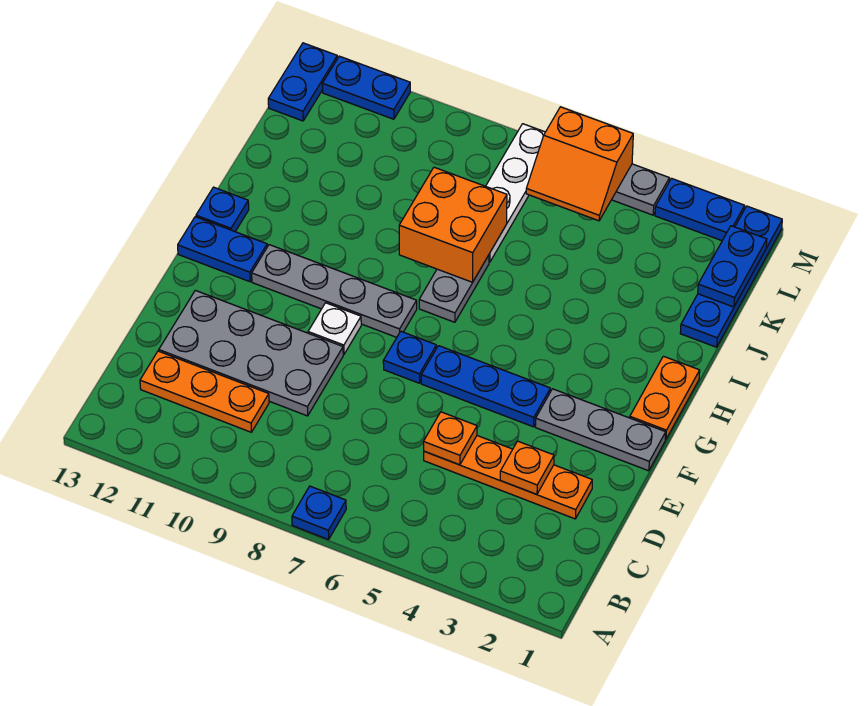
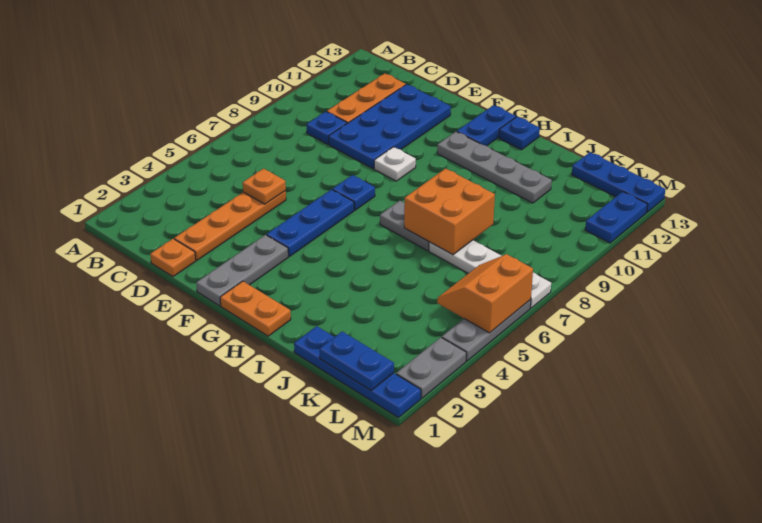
blue 1x1 plate [292,486,346,540] -> blue 1x1 plate moved to [307,112,347,144]
orange 1x1 plate [500,441,554,494] -> orange 1x1 plate moved to [150,239,196,277]
grey 2x4 plate [159,290,343,416] -> blue 2x4 plate [329,84,451,169]
grey 1x4 plate [252,245,417,337] -> grey 1x4 plate turned to [437,132,552,203]
blue 1x2 plate [268,43,337,121] -> blue 1x3 plate [572,152,665,212]
blue 1x2 plate [655,178,745,241] -> grey 1x2 plate [396,337,466,398]

